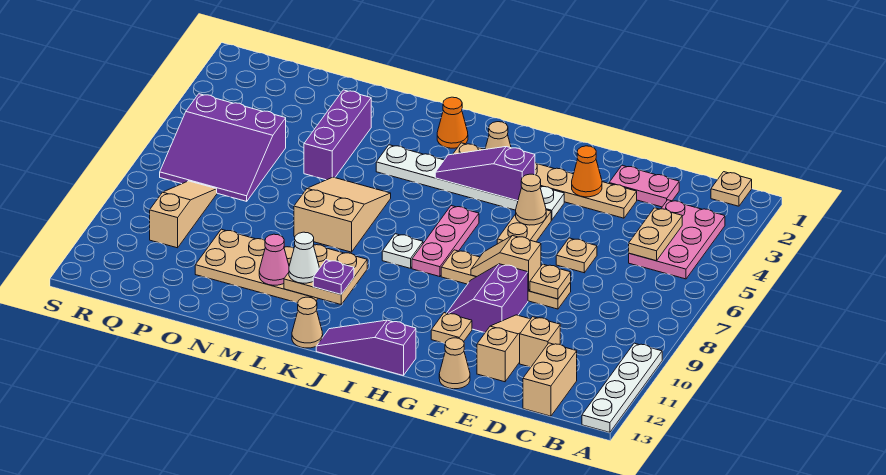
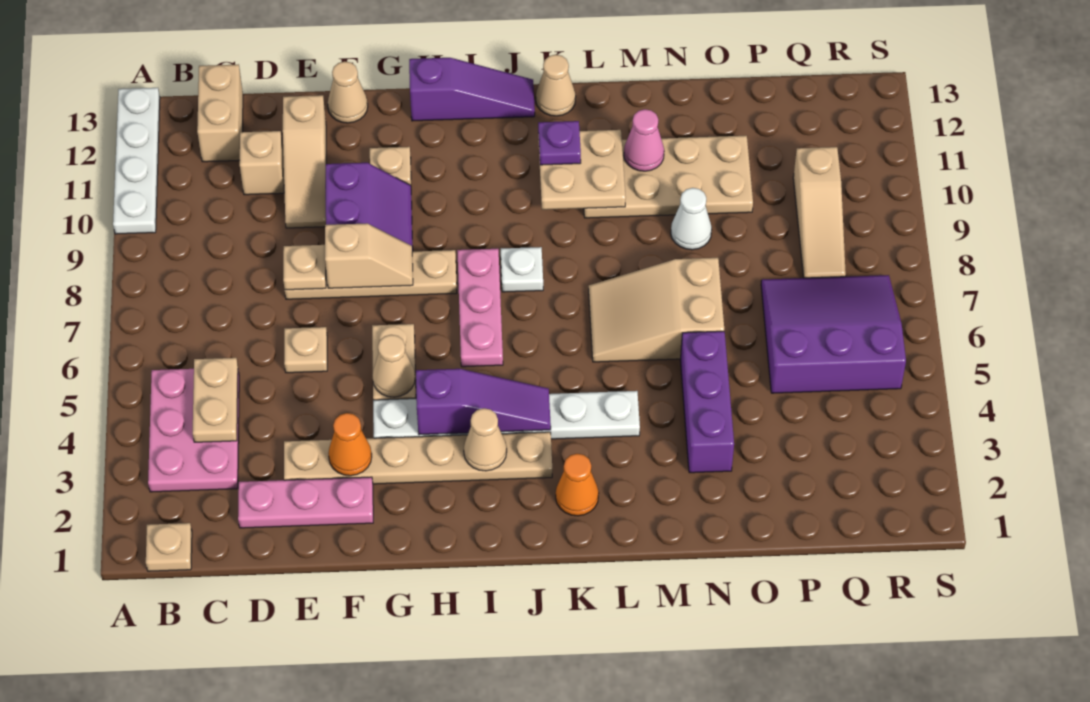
pink 1x2 plate [609,165,679,207] -> pink 1x3 plate [238,477,373,528]
tan 2x3 slope [294,177,391,252] -> tan 2x3 slope turned to [589,258,724,362]
white 1x1 cone [289,232,319,283] -> white 1x1 cone moved to [671,188,712,250]

